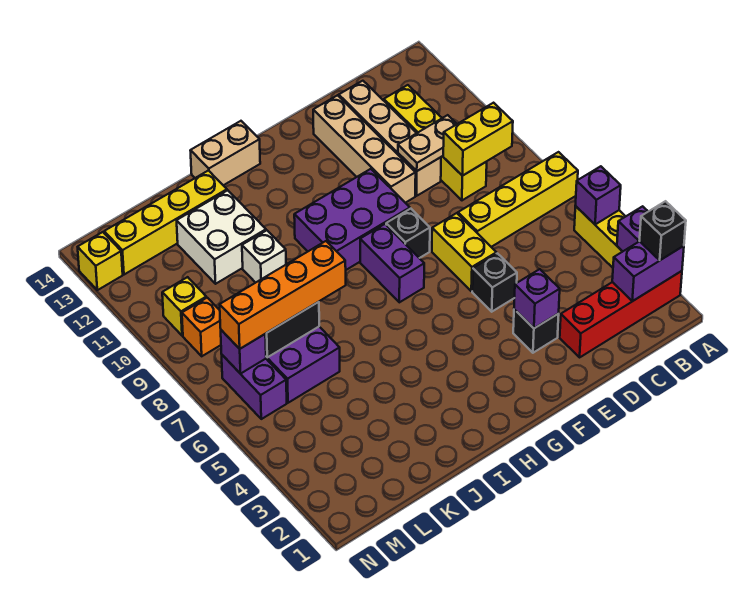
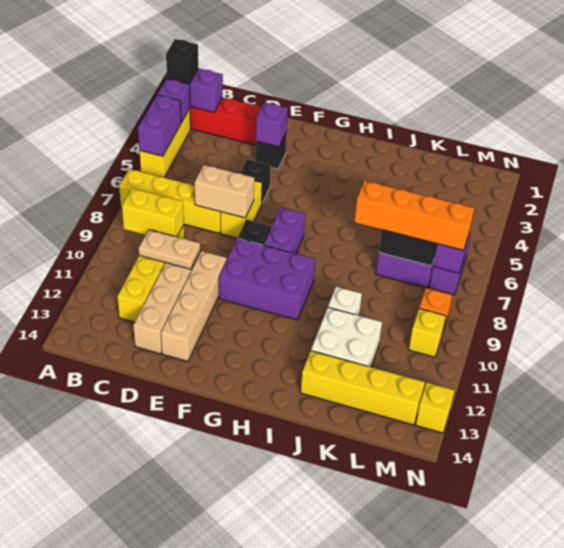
purple 1x1 brick [575,166,621,225] -> purple 1x2 brick [138,95,181,156]
tan 1x2 brick [190,121,260,185] -> tan 1x2 brick moved to [195,165,254,218]

